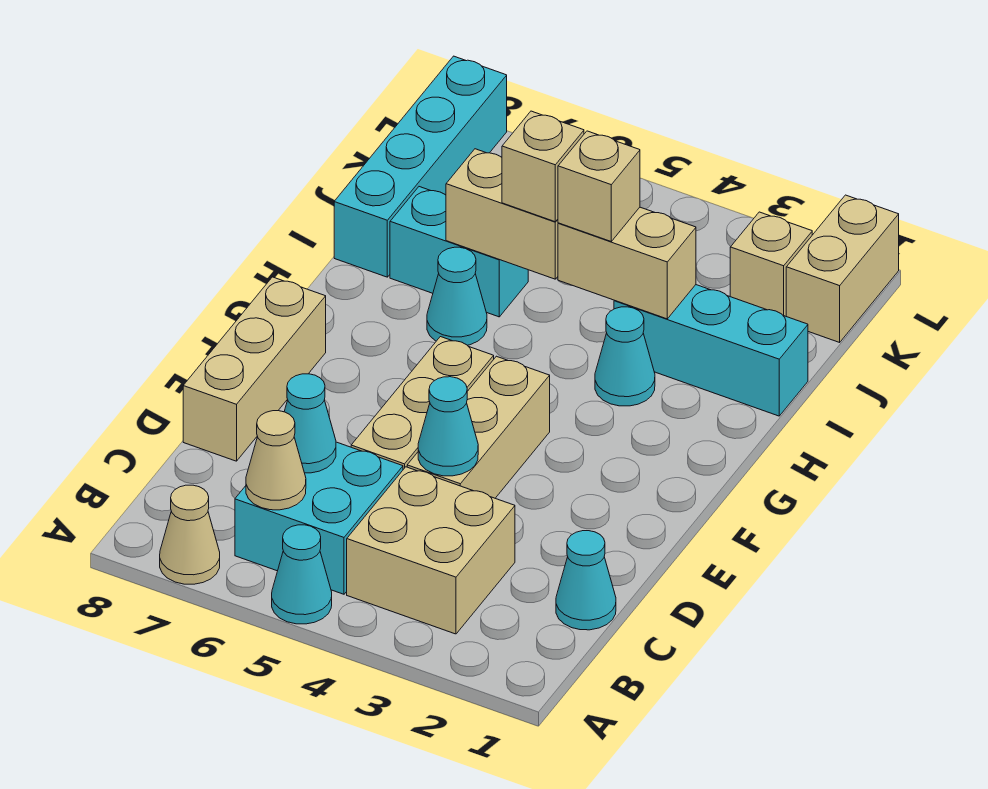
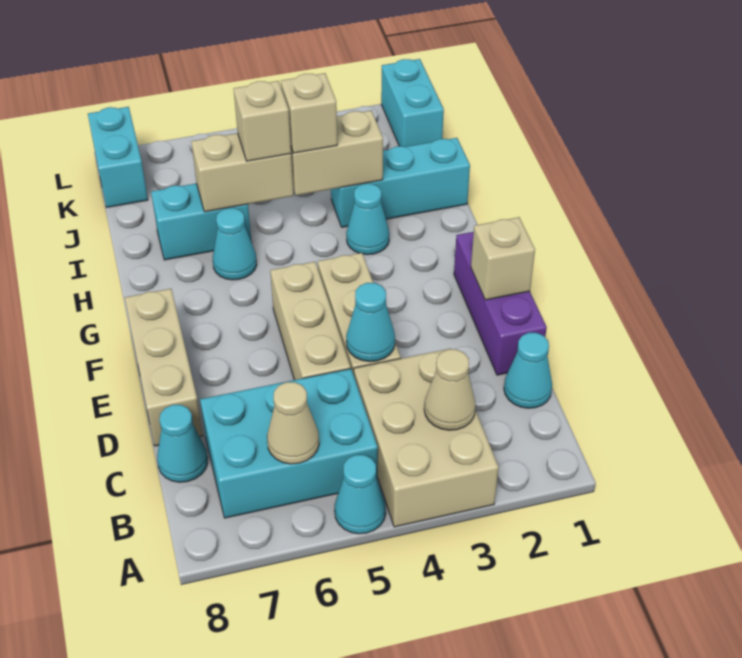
tan 1x1 cone [160,485,220,584] -> tan 1x1 cone moved to [424,349,476,430]
tan 2x2 brick [347,467,515,634] -> tan 2x3 brick [354,349,499,527]
cyan 2x2 brick [235,442,403,594] -> cyan 2x3 brick [200,369,378,518]
cyan 1x1 cone [284,374,336,473] -> cyan 1x1 cone moved to [157,405,208,482]
none -> purple 1x3 brick [454,232,547,375]
cyan 1x4 brick [334,56,507,277] -> cyan 1x2 brick [88,107,148,207]
tan 1x2 brick [786,195,899,342] -> cyan 1x2 brick [381,59,444,147]
tan 1x1 brick [730,212,812,316] -> tan 1x1 brick moved to [471,217,535,300]

